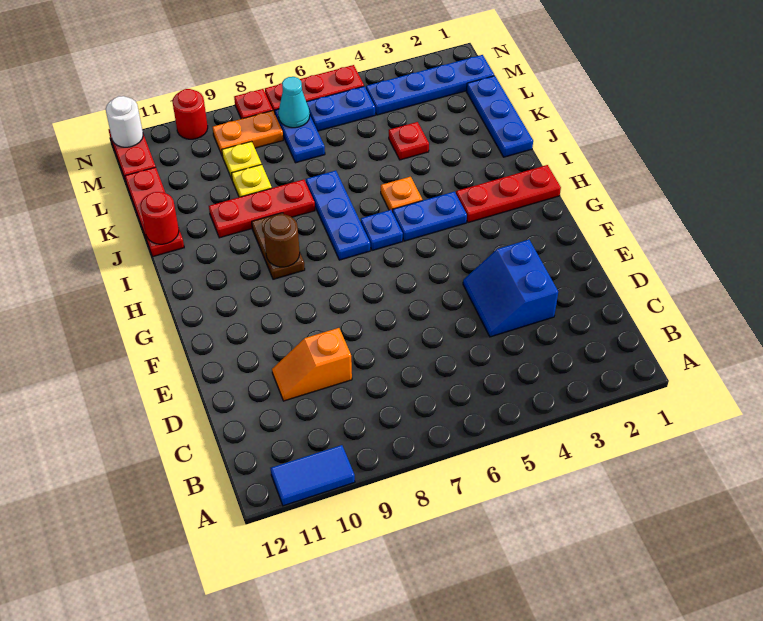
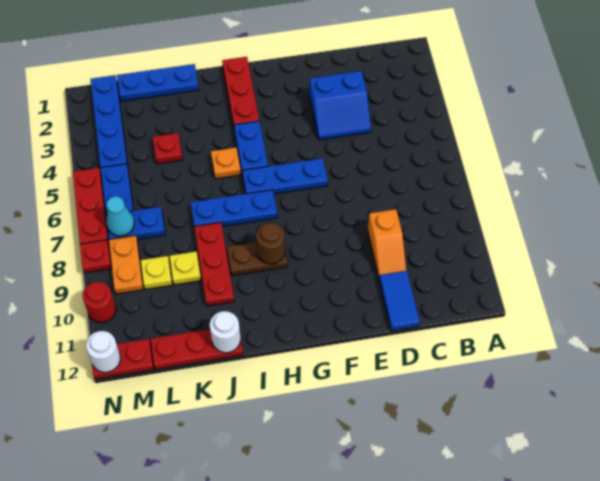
blue 1x2 tile [271,445,355,506] -> blue 1x2 tile moved to [379,271,420,331]
blue 1x1 plate [361,210,403,251] -> blue 1x3 plate [242,158,328,194]
red 1x1 round brick [140,192,179,244] -> white 1x1 round brick [210,311,240,353]

